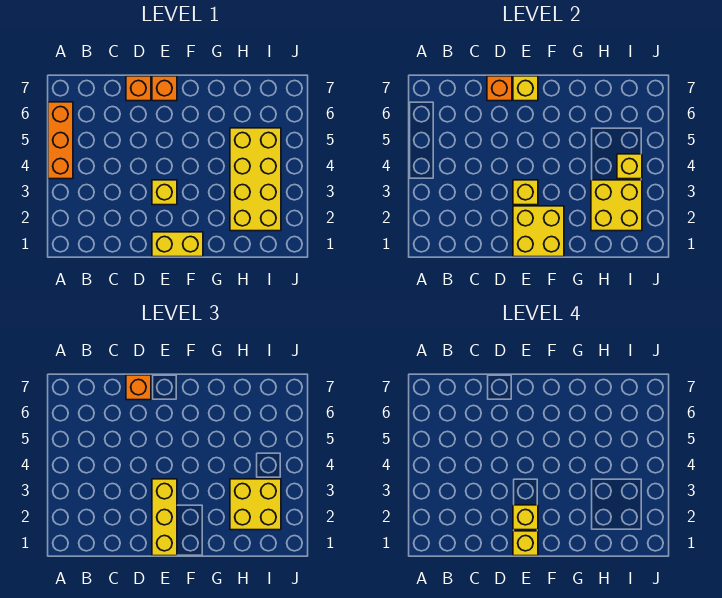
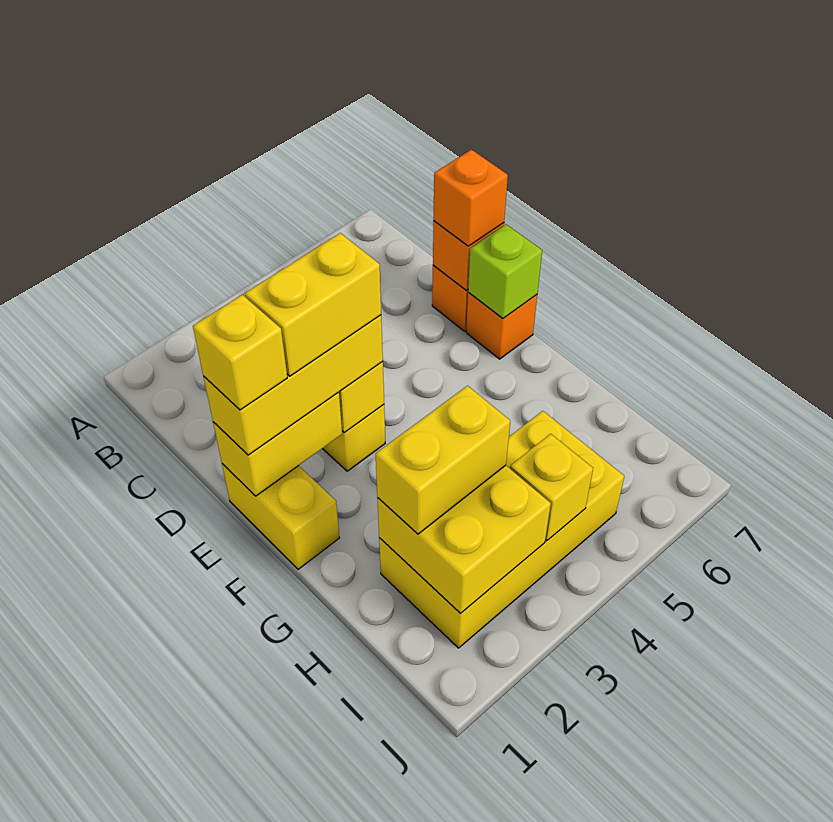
orange 1x3 brick [48,102,73,179] -> none
yellow 2x2 brick [513,206,564,257] -> yellow 1x2 brick [213,392,342,496]
yellow 1x1 brick [513,505,538,530] -> yellow 1x2 brick [245,233,381,376]
yellow 1x1 brick [513,76,538,101] -> lime 1x1 brick [468,224,542,318]
yellow 2x2 brick [230,479,281,530] -> yellow 1x2 brick [376,386,510,534]

